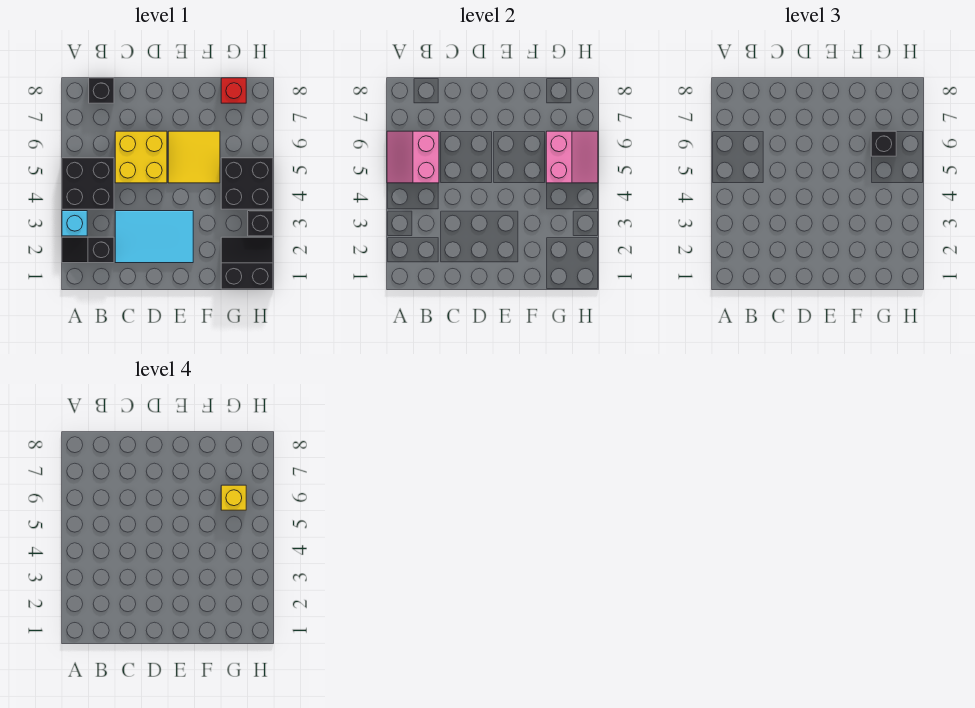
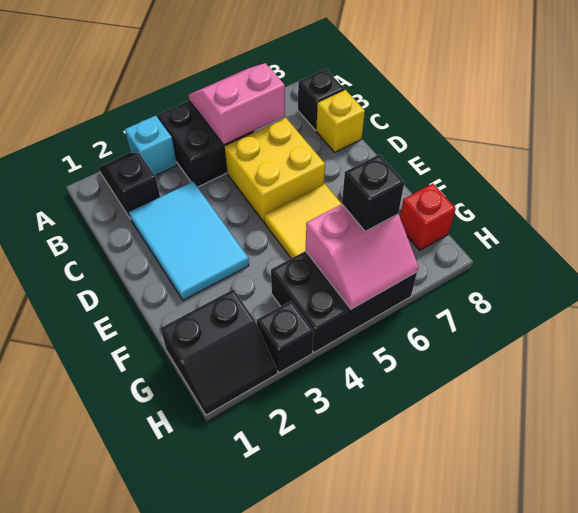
black 2x2 slope [221,237,273,289] -> black 2x2 slope turned to [160,290,277,415]
black 2x2 brick [221,158,273,209] -> black 2x3 brick [271,251,417,352]
yellow 1x1 brick [221,485,246,510] -> yellow 1x1 brick moved to [316,90,365,152]

